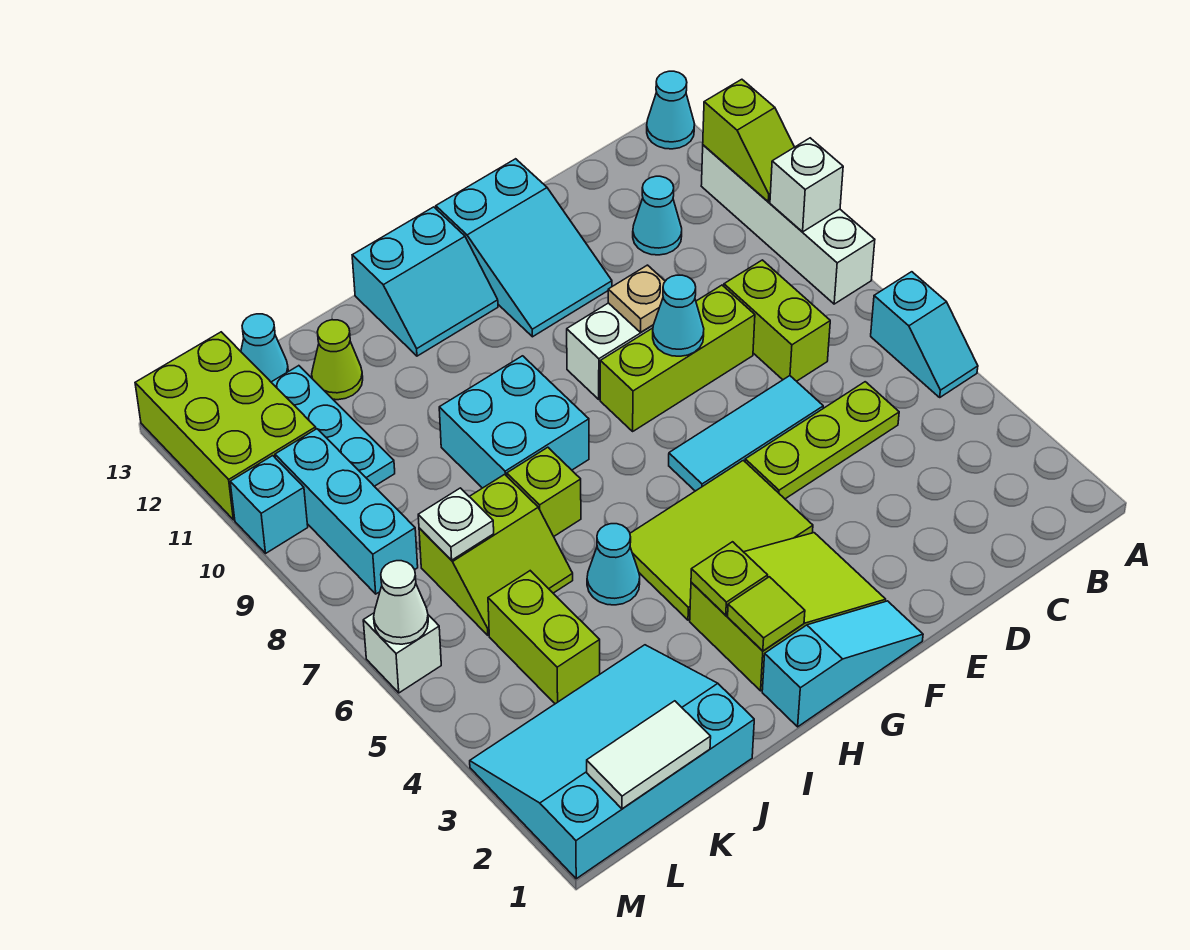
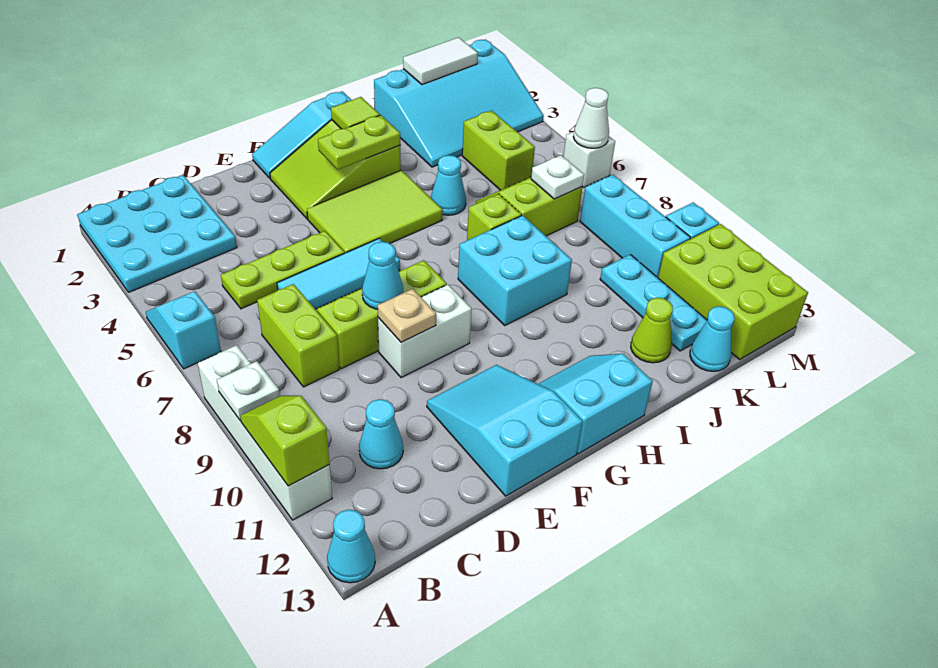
none -> cyan 3x3 plate [77,175,237,292]
white 1x1 brick [770,138,843,232] -> white 1x1 plate [217,361,280,421]
lime 1x1 plate [691,542,768,615] -> lime 1x2 plate [318,115,400,170]

